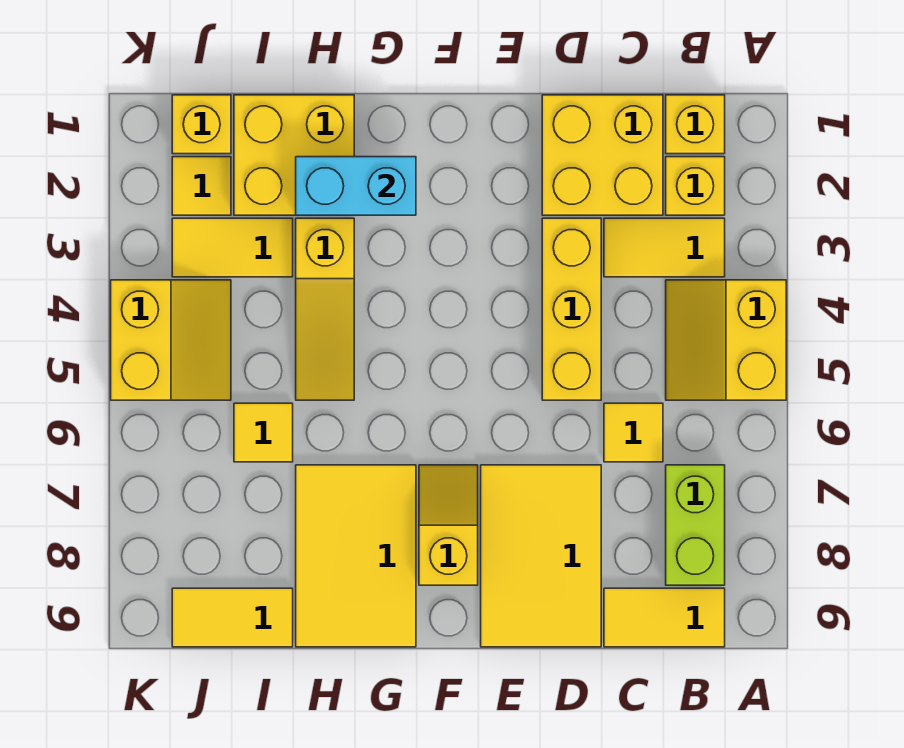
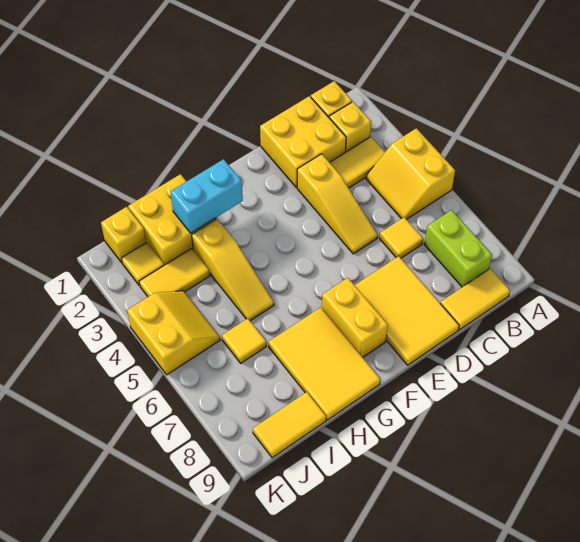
yellow 1x3 brick [542,218,601,400] -> yellow 1x3 slope [297,154,378,254]
yellow 1x2 slope [419,465,478,585] -> yellow 1x2 brick [322,278,388,357]

